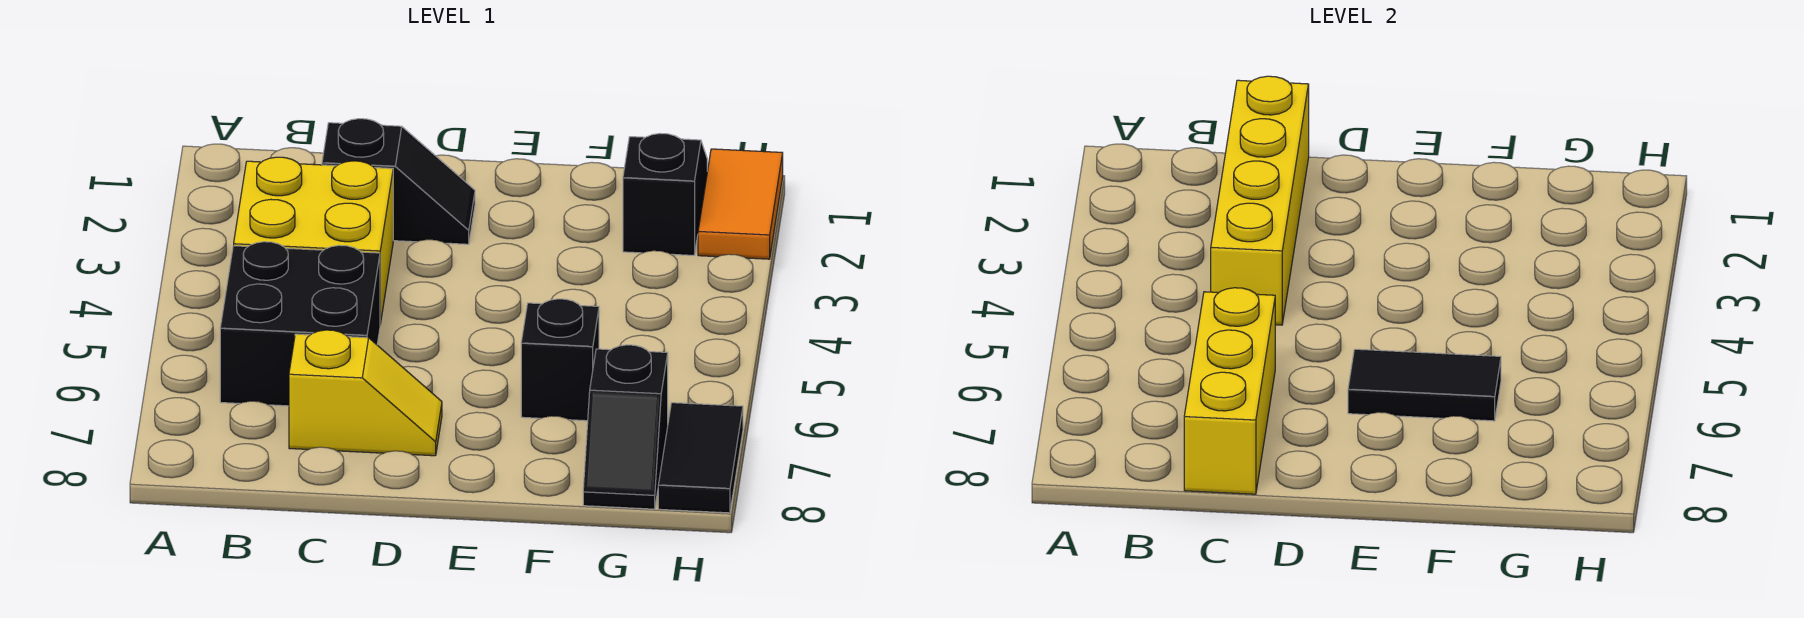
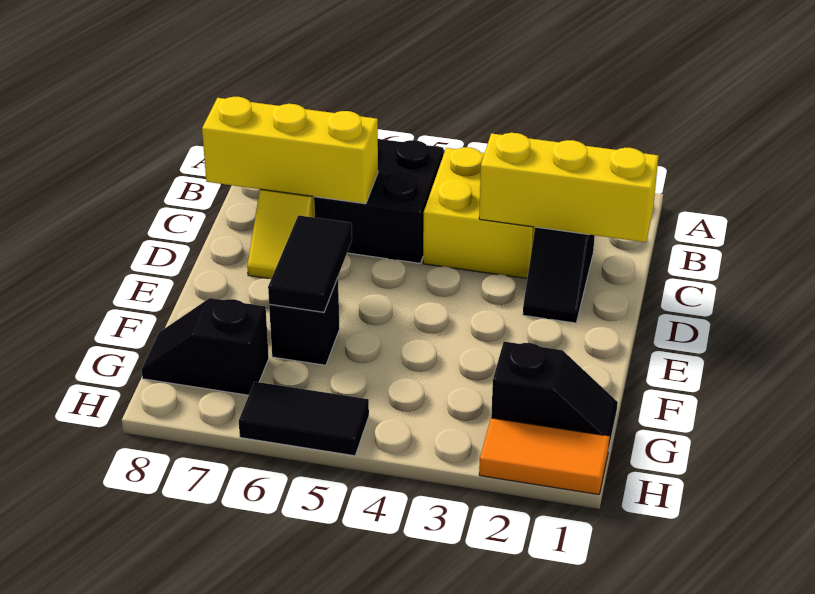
yellow 1x4 brick [1211,76,1309,325] -> yellow 1x3 brick [479,133,658,242]
black 1x2 tile [658,403,743,513] -> black 1x2 tile moved to [239,382,369,456]

